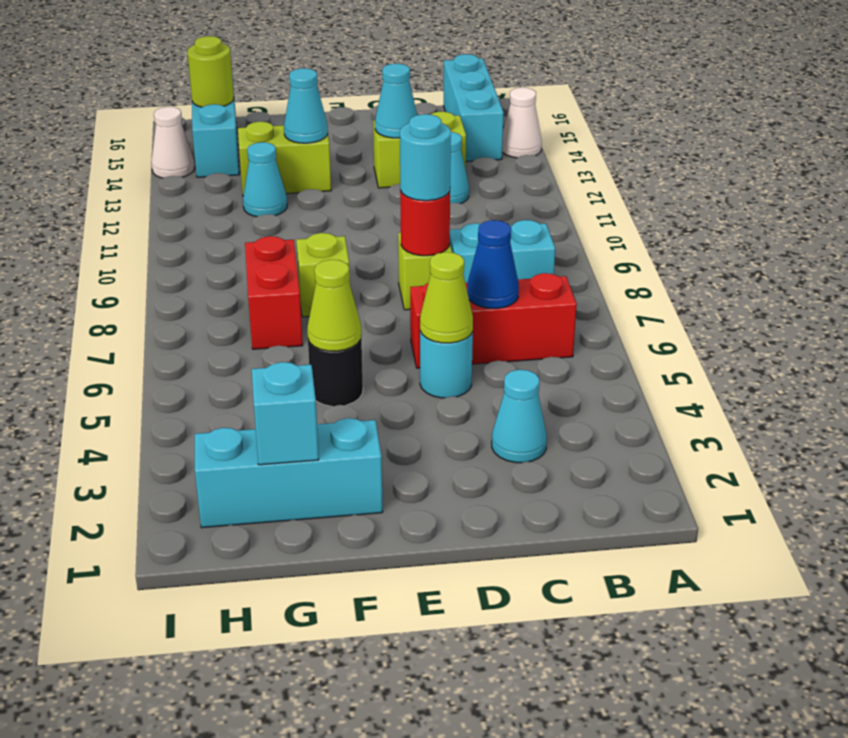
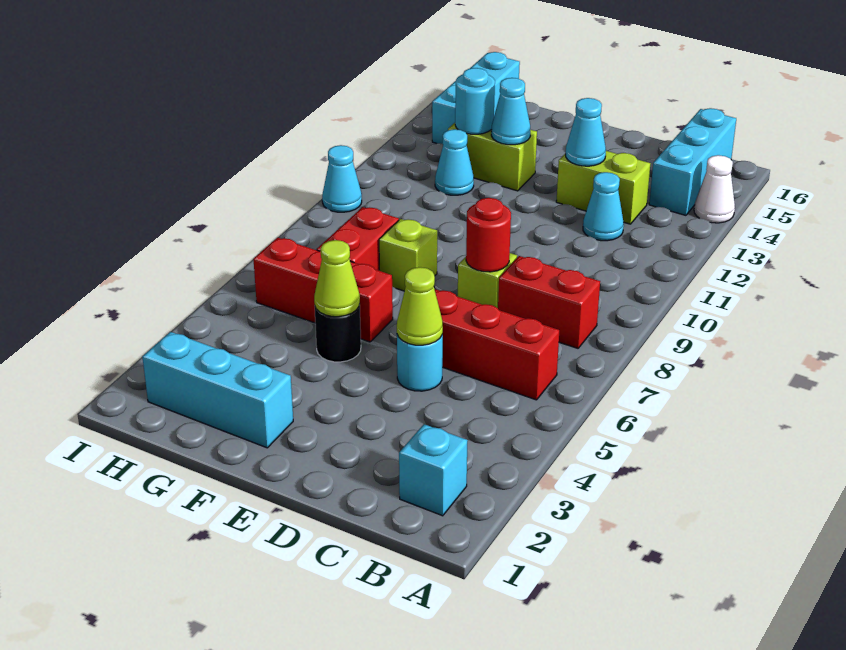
cyan 1x2 brick [450,220,555,283] -> red 1x2 brick [498,256,600,348]
cyan 1x1 cone [492,370,547,463] -> cyan 1x1 cone moved to [322,145,362,212]
blue 1x1 cone [467,220,519,308] -> none
cyan 1x1 round brick [400,114,451,201] -> cyan 1x1 round brick moved to [455,68,495,134]
none -> red 1x3 brick [253,237,393,342]
cyan 1x1 brick [252,362,319,465] -> cyan 1x1 brick moved to [399,424,468,516]
lime 1x1 round brick [187,36,234,107] -> none
white 1x1 cone [151,107,195,178] -> none

